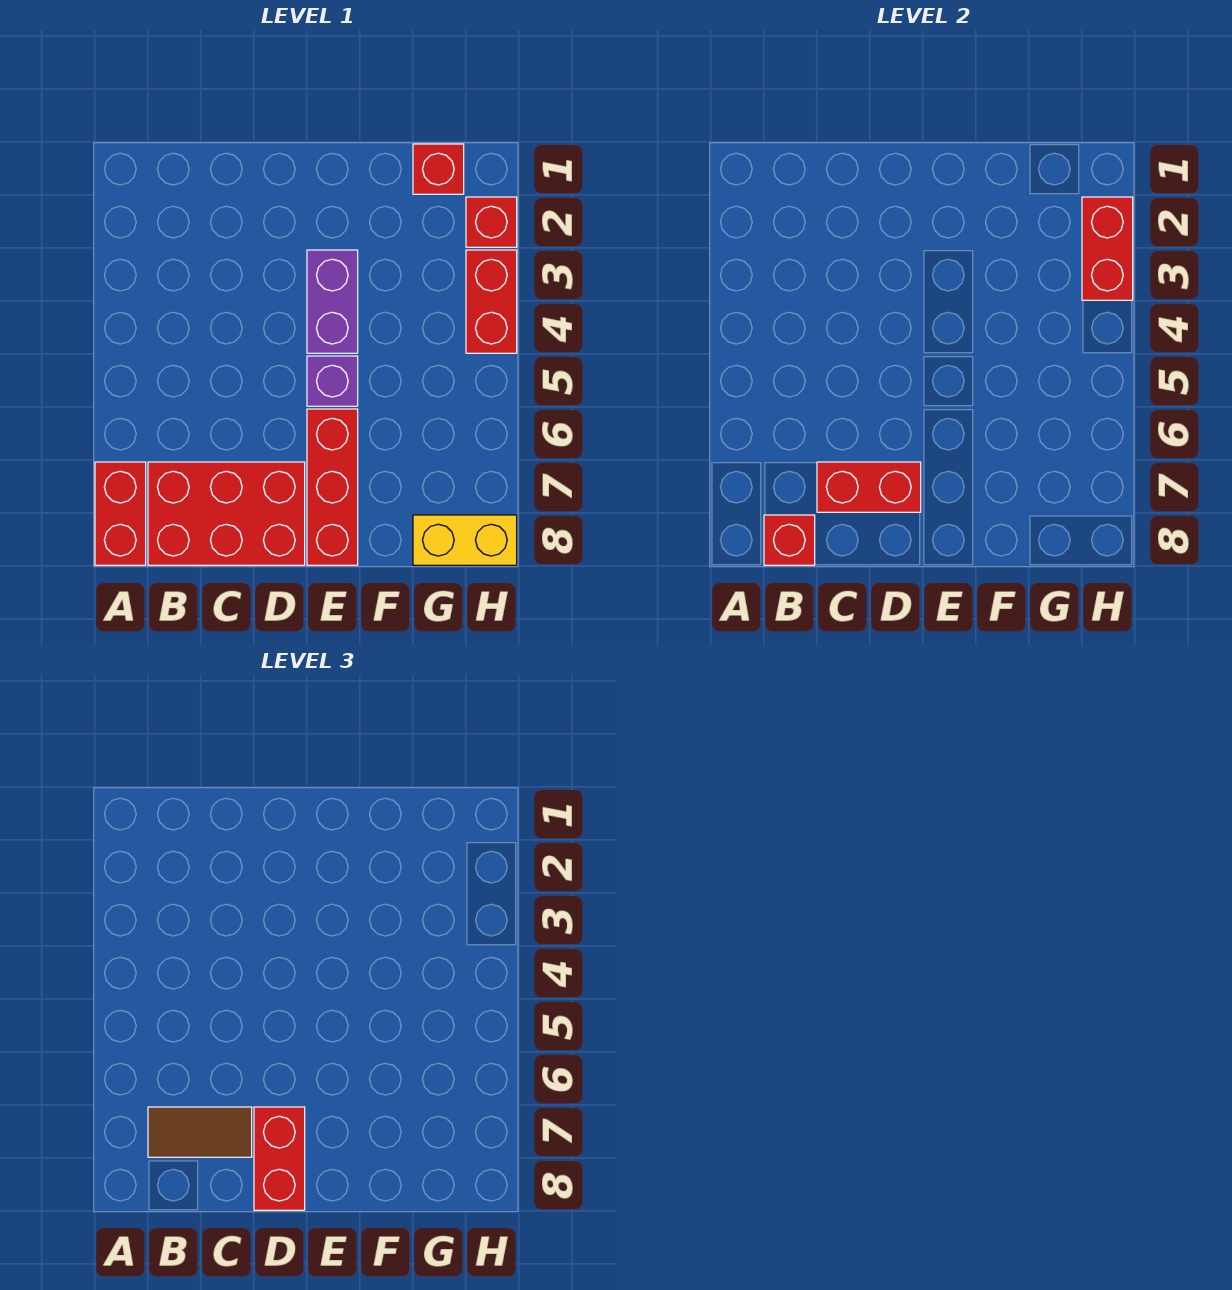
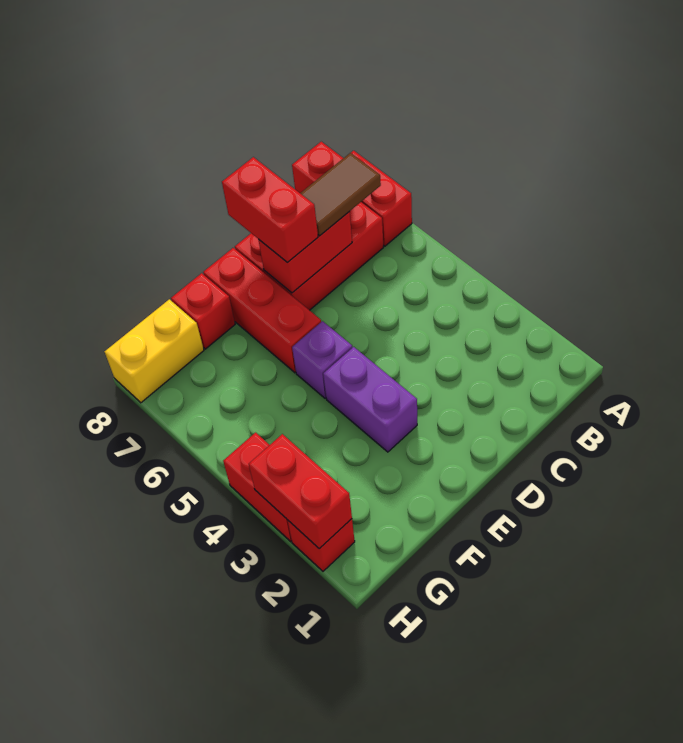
red 1x1 brick [413,144,464,194] -> red 1x1 brick moved to [171,273,235,349]

